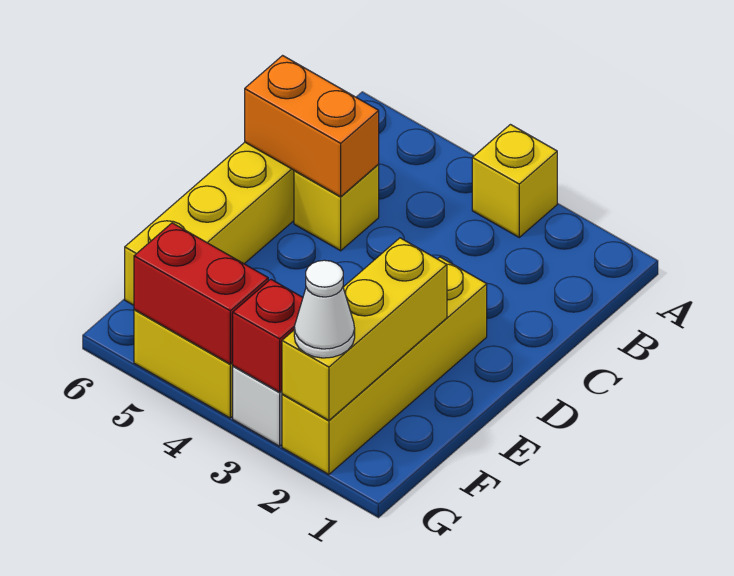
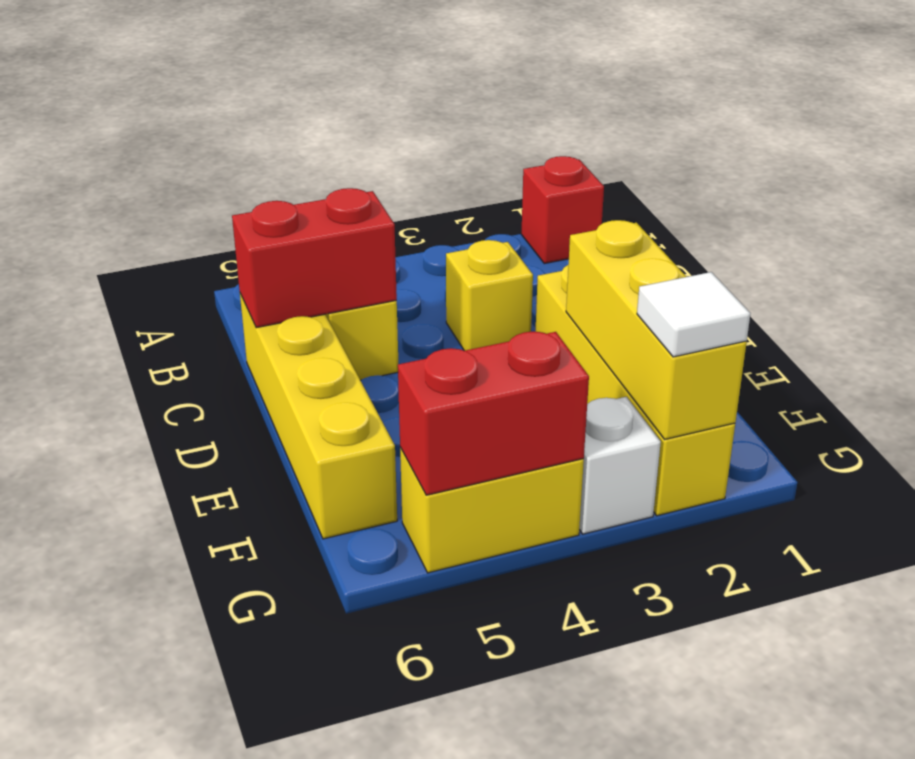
yellow 1x1 brick [472,125,557,237] -> yellow 1x1 brick moved to [446,240,533,351]
orange 1x2 brick [245,56,379,197] -> red 1x2 brick [232,188,397,328]
white 1x1 cone [294,260,355,358] -> white 1x1 tile [637,272,751,357]
red 1x1 brick [233,279,303,392] -> red 1x1 brick moved to [521,156,604,264]

